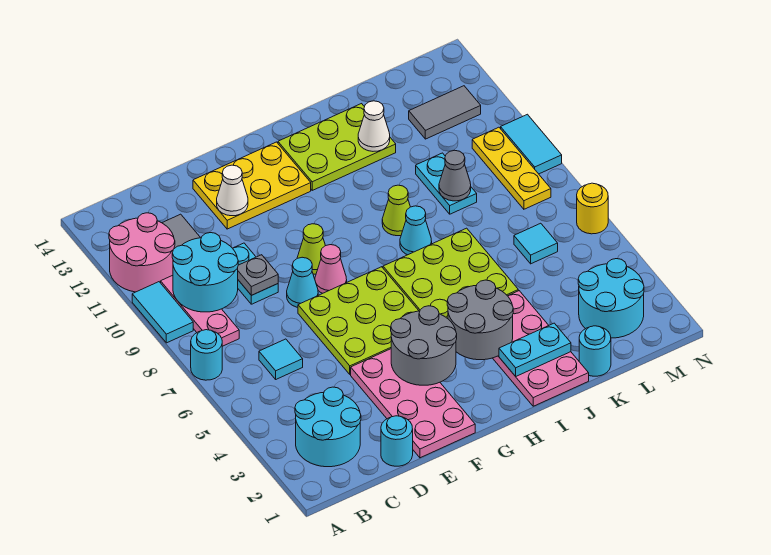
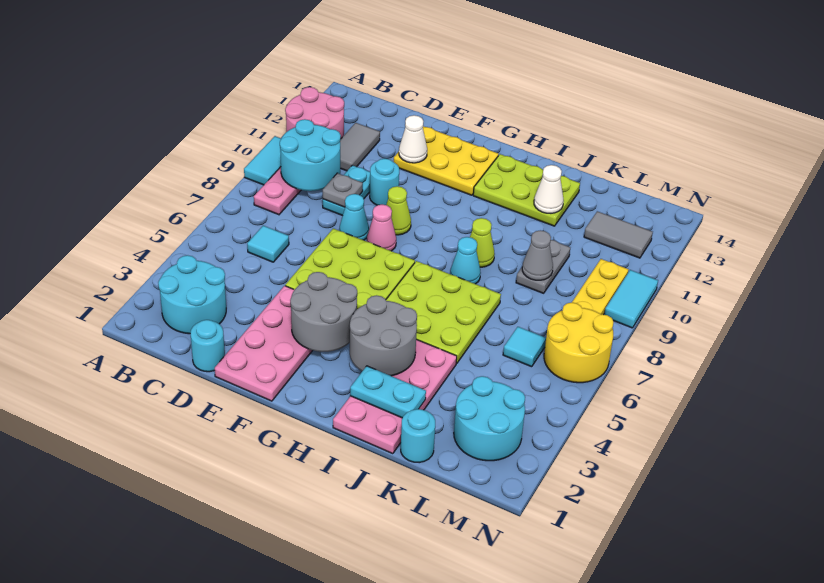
cyan 1x1 round brick [191,330,222,380] -> cyan 1x1 round brick moved to [370,159,399,205]
cyan 1x2 plate [416,153,477,214] -> grey 1x2 plate [516,240,570,293]
yellow 1x1 round brick [577,183,608,234] -> yellow 2x2 round brick [544,302,614,383]

